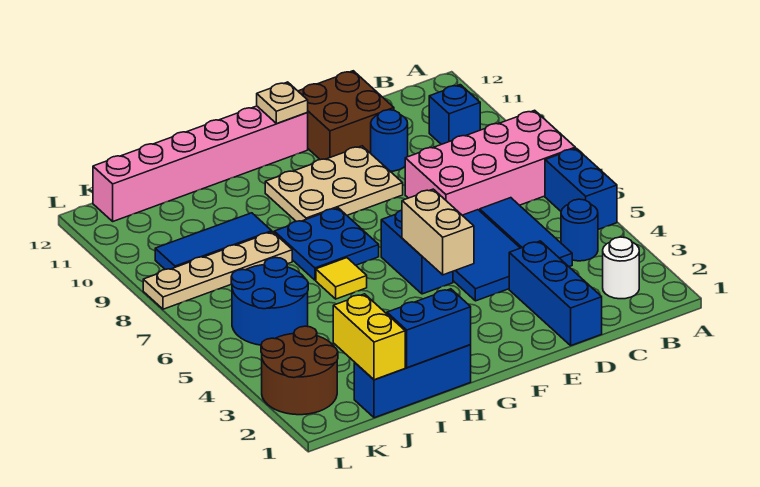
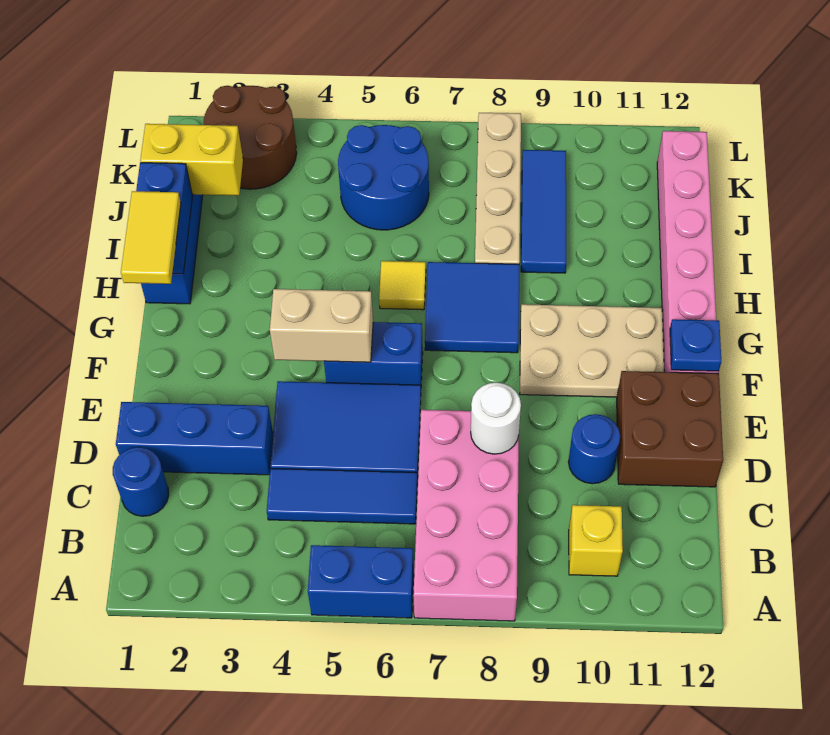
white 1x1 round brick [603,237,639,299] -> white 1x1 round brick moved to [471,383,521,454]
blue 1x1 round brick [561,199,598,261] -> blue 1x1 round brick moved to [113,447,169,516]
blue 1x1 brick [429,85,480,144] -> yellow 1x1 brick [569,505,623,576]
tan 2x3 plate [265,146,403,221] -> tan 2x3 plate turned to [520,304,664,397]
tan 1x1 plate [257,82,308,124] -> blue 1x1 plate [670,319,721,371]
none -> yellow 1x2 tile [121,191,181,284]
blue 2x2 plate [274,208,379,280] -> blue 2x2 tile [425,262,519,353]

